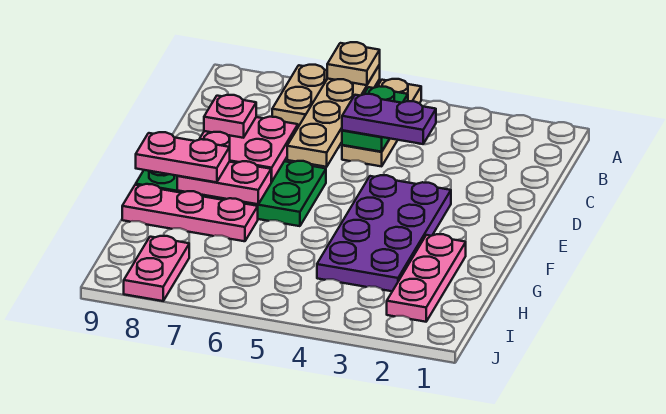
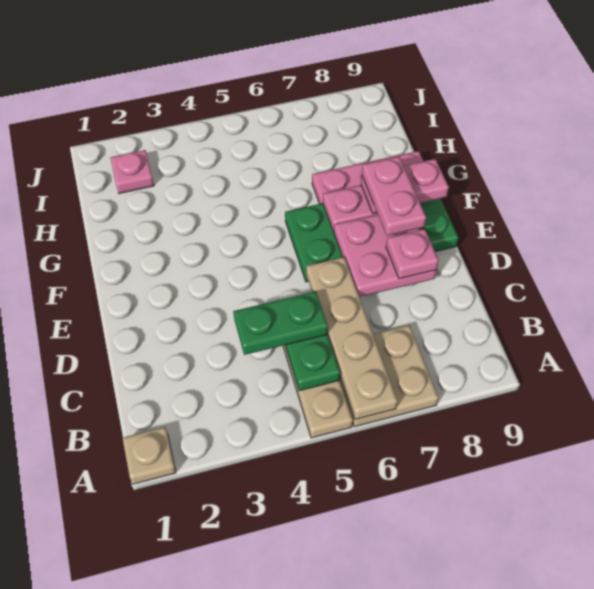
tan 1x1 plate [327,42,380,85] -> tan 1x1 plate moved to [123,427,176,484]
purple 1x2 plate [342,94,436,144] -> green 1x2 plate [233,292,328,355]
purple 2x4 plate [317,175,451,291] -> none
pink 1x3 plate [387,234,466,322] -> pink 1x1 plate [110,150,154,194]
pink 1x2 plate [124,236,189,301] -> pink 1x2 plate moved to [362,156,426,236]

